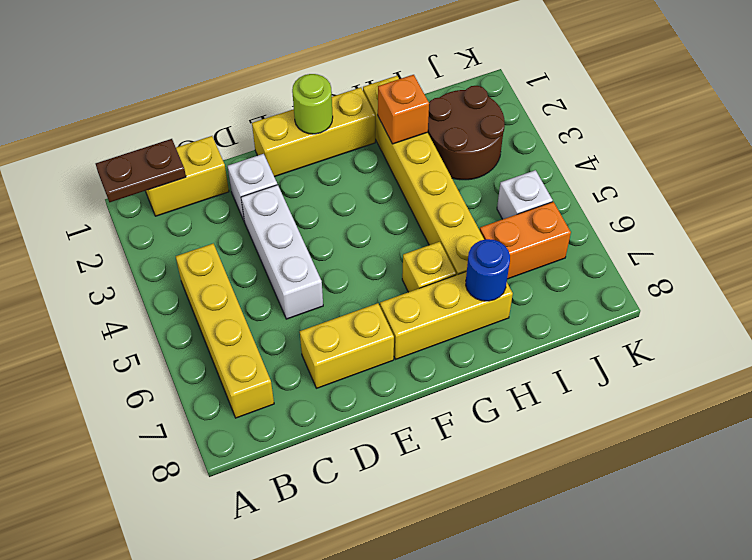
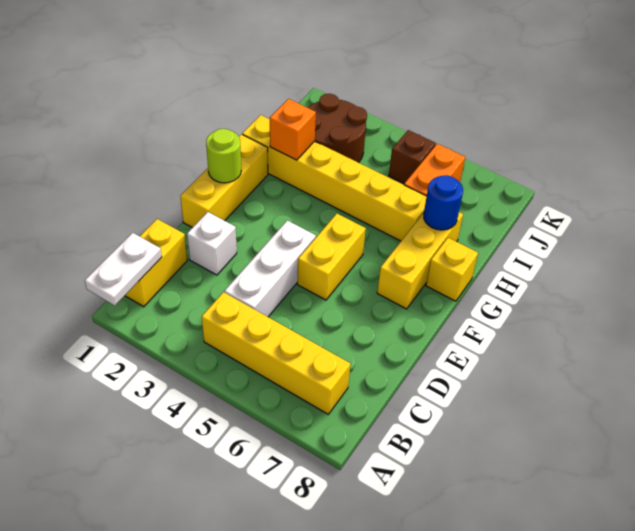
brown 1x2 plate [96,139,186,202] -> white 1x2 plate [85,233,162,305]
white 1x3 brick [241,185,323,319] -> white 1x3 brick turned to [224,220,316,317]
yellow 1x2 brick [300,303,394,388] -> yellow 1x2 brick moved to [297,214,366,300]
yellow 1x1 brick [402,242,456,292] -> yellow 1x1 brick moved to [426,238,478,301]
white 1x1 brick [497,170,553,219] -> brown 1x1 brick [389,130,436,183]

